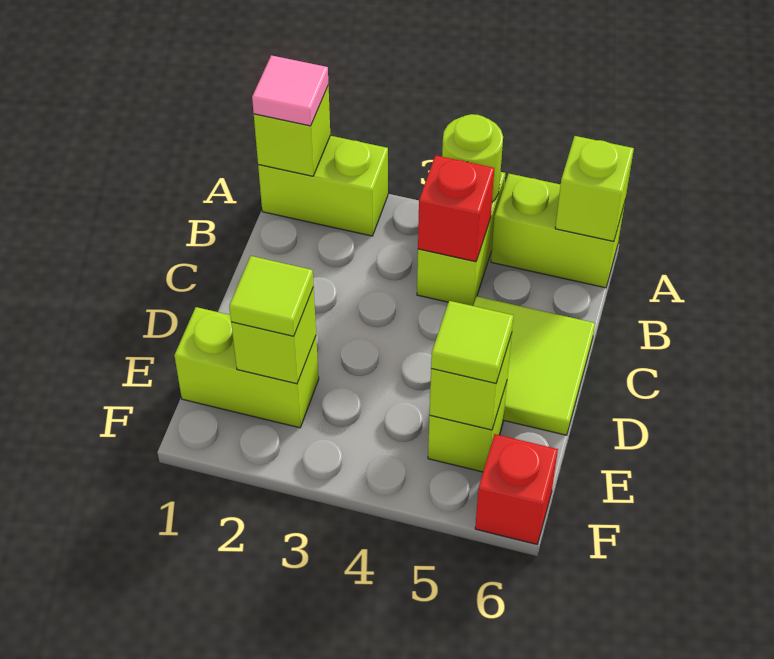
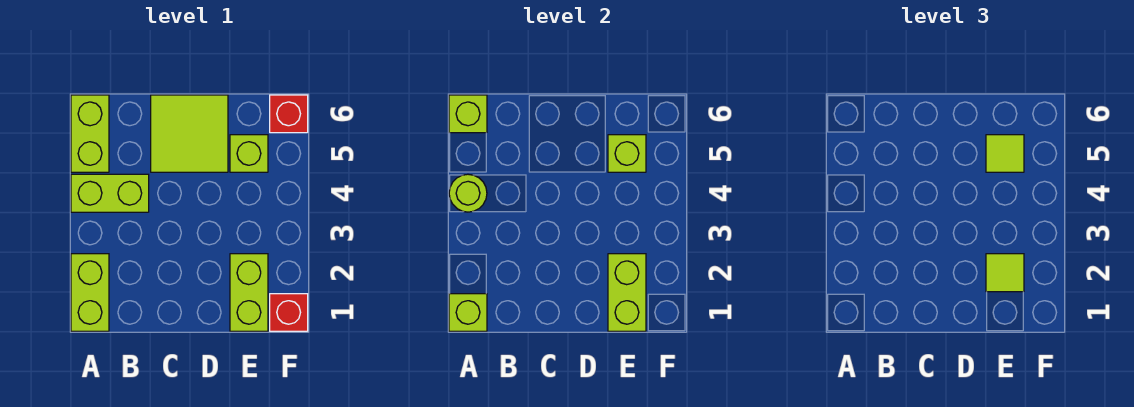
pink 1x1 tile [252,55,328,126] -> none
red 1x1 brick [418,155,494,262] -> red 1x1 brick moved to [270,294,308,331]
lime 1x1 brick [231,287,316,384] -> lime 1x2 brick [608,254,646,331]

